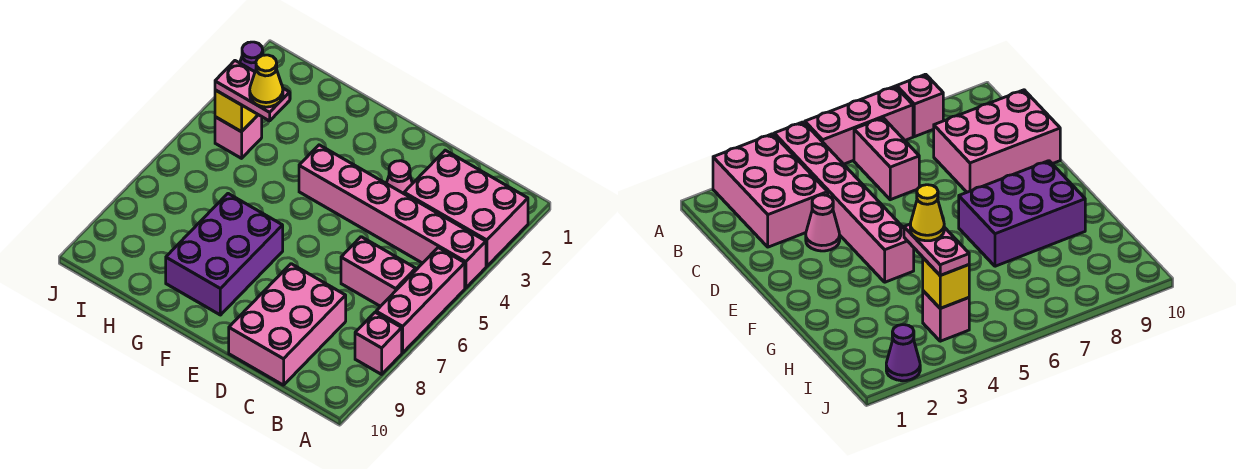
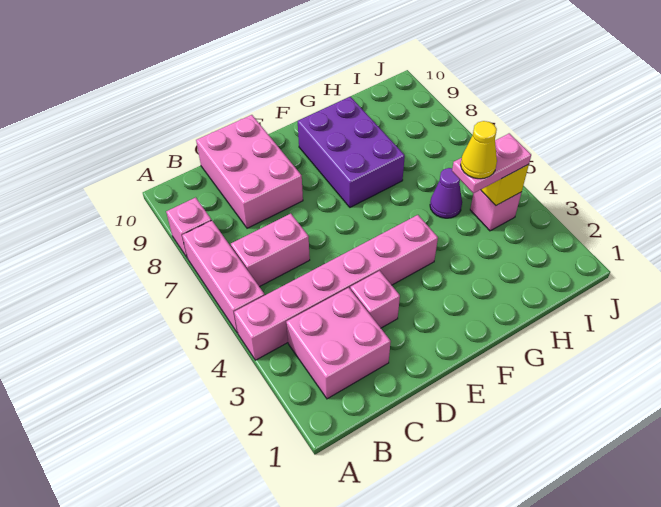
pink 2x3 brick [404,150,528,266] -> pink 2x2 brick [286,288,391,399]
pink 1x1 cone [386,161,413,194] -> pink 1x1 brick [350,271,400,328]
purple 1x1 cone [240,42,263,72] -> purple 1x1 cone moved to [430,168,462,218]

